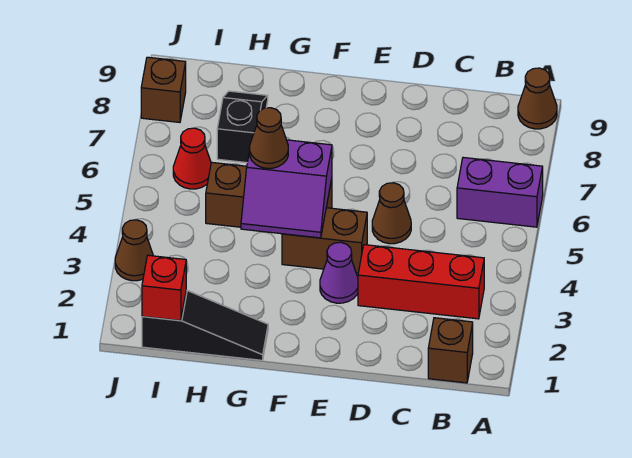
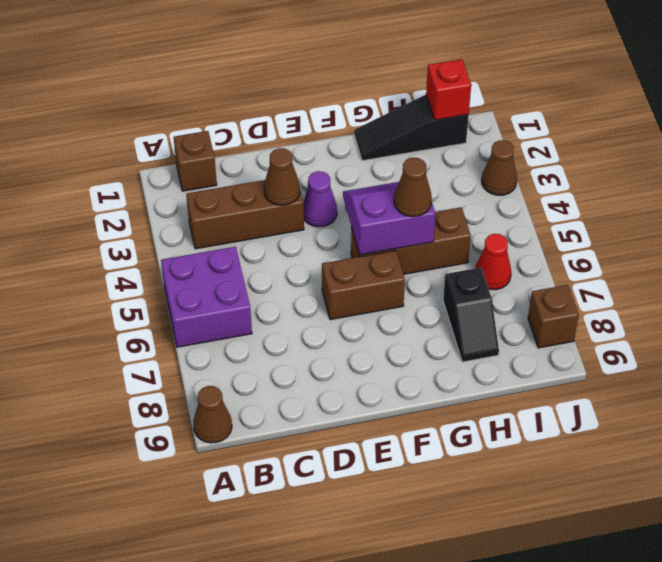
purple 1x2 brick [457,157,543,227] -> purple 2x2 brick [161,247,252,347]
red 1x3 brick [358,245,484,319] -> brown 1x3 brick [186,180,304,249]
brown 1x1 cone [372,183,411,244] -> brown 1x1 cone moved to [264,148,300,205]
brown 1x2 brick [282,208,367,273] -> brown 1x2 brick moved to [322,250,405,320]

